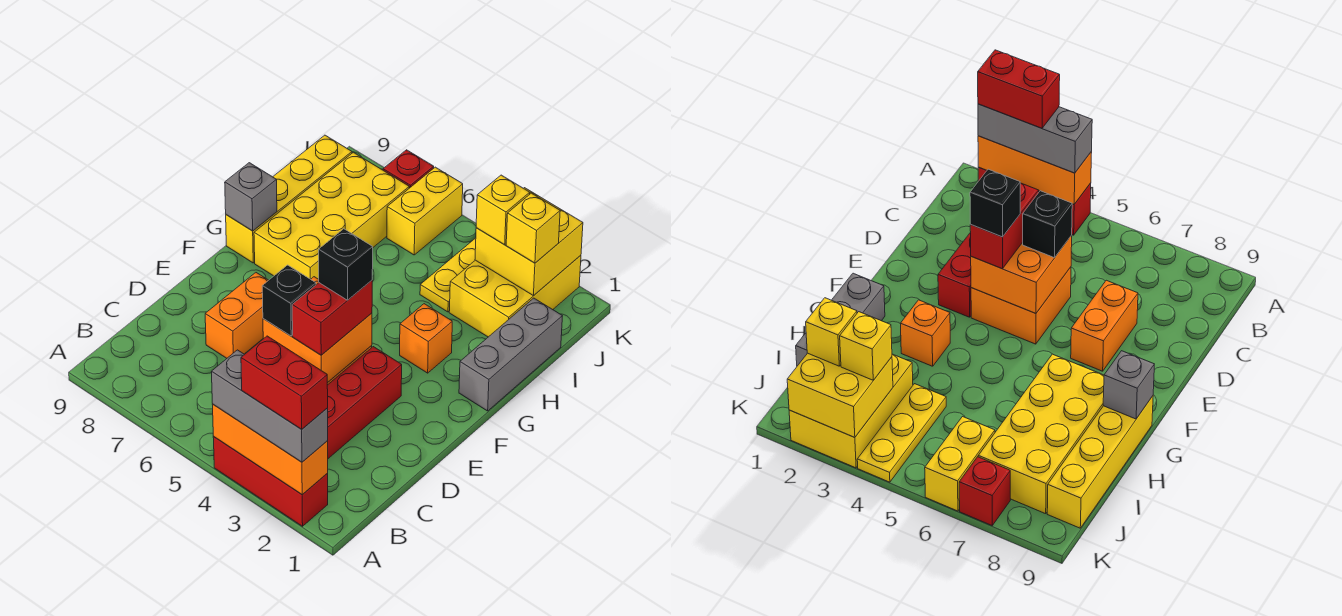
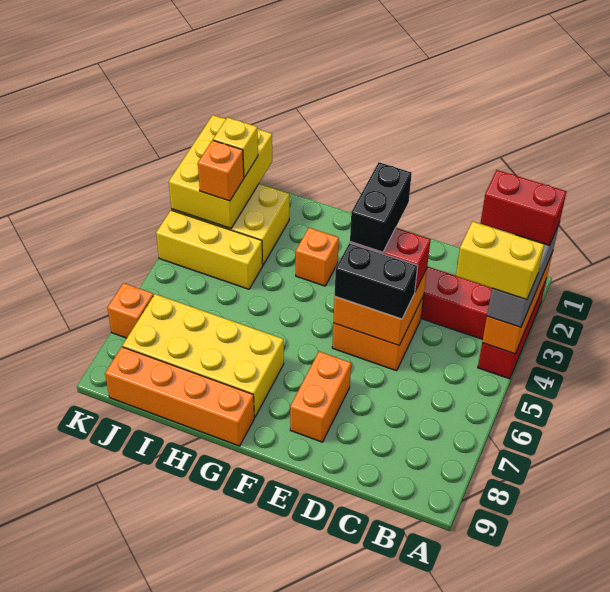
red 1x2 brick [241,336,328,429] -> red 1x2 brick turned to [481,170,567,246]
black 1x1 brick [262,265,316,336] -> black 1x2 brick [335,243,418,319]
orange 1x2 brick [205,273,268,358] -> orange 1x2 brick turned to [290,352,351,442]
black 1x1 brick [319,229,373,300] -> black 1x2 brick [350,162,412,252]
grey 1x3 brick [459,298,562,411] -> none
yellow 1x4 brick [226,135,352,263] -> orange 1x4 brick [105,347,254,446]
grey 1x1 brick [225,163,277,231] -> none
yellow 1x3 plate [420,238,476,312] -> yellow 1x3 brick [156,210,263,289]
yellow 2x2 brick [475,188,583,295] -> yellow 2x3 brick [169,115,272,228]
yellow 1x1 brick [476,175,530,245] -> orange 1x1 brick [198,140,244,201]
yellow 1x2 brick [387,167,463,255] -> yellow 1x2 brick moved to [456,222,544,300]
red 1x1 brick [383,150,434,188] -> orange 1x1 brick [107,283,154,338]

